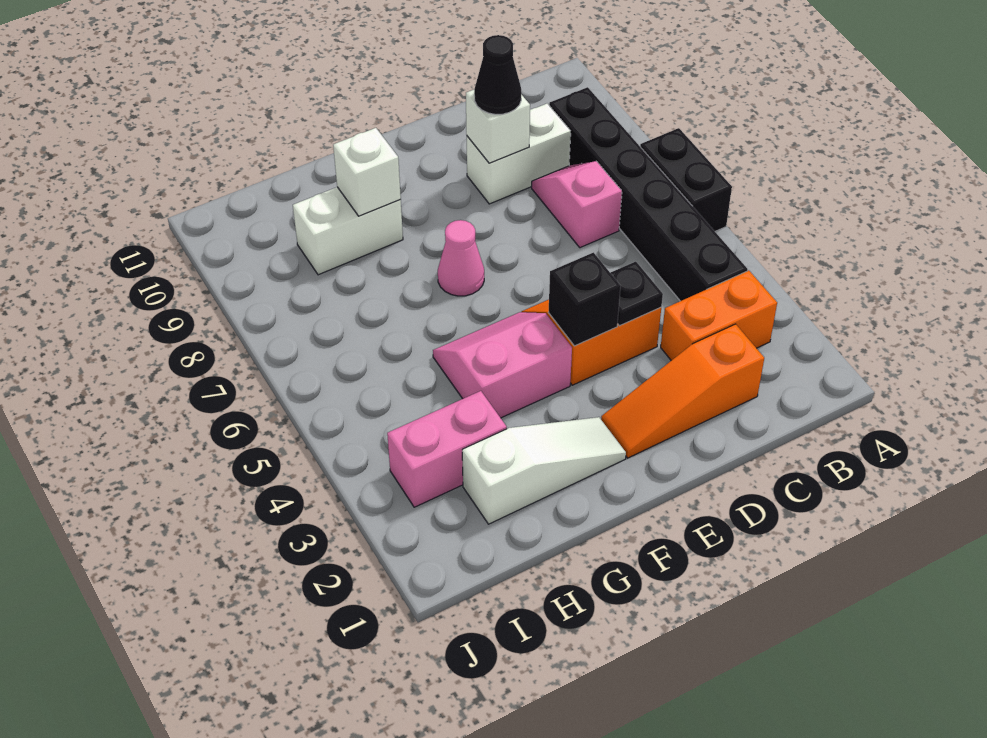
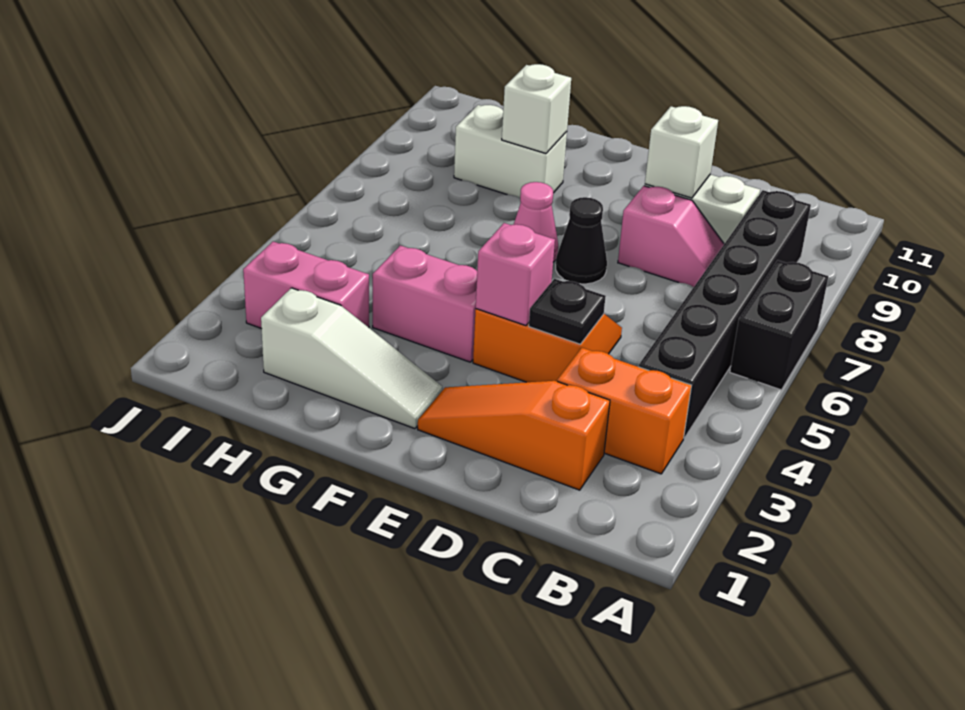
pink 1x2 slope [532,161,622,248] -> pink 1x2 slope turned to [618,186,724,287]
black 1x1 cone [474,35,522,114] -> black 1x1 cone moved to [556,197,607,284]
black 1x1 brick [548,253,621,346] -> pink 1x1 brick [476,223,555,326]

